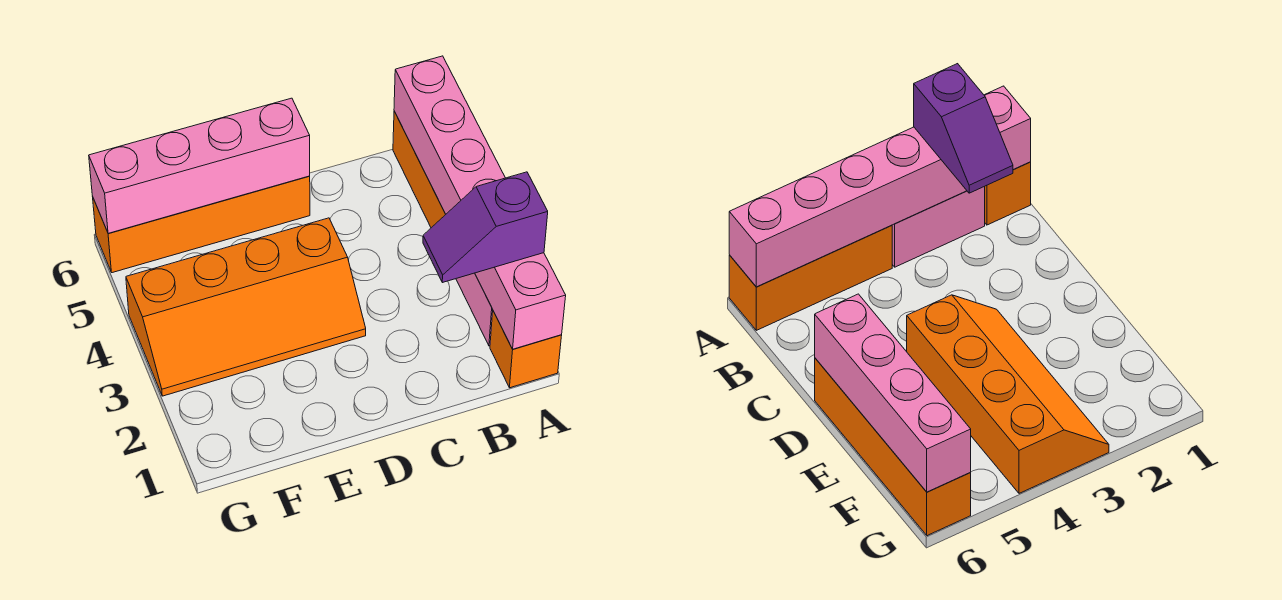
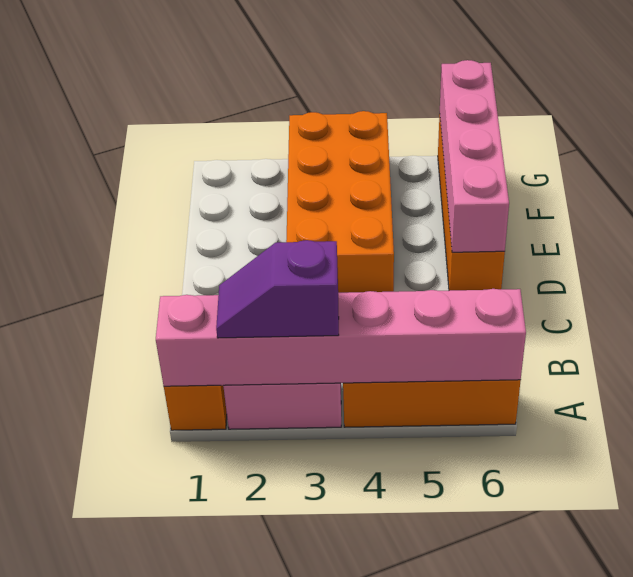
purple 1x2 slope [423,172,548,283] -> purple 1x2 slope turned to [216,240,339,338]
orange 2x4 slope [126,218,366,396] -> orange 2x4 brick [286,111,394,293]

